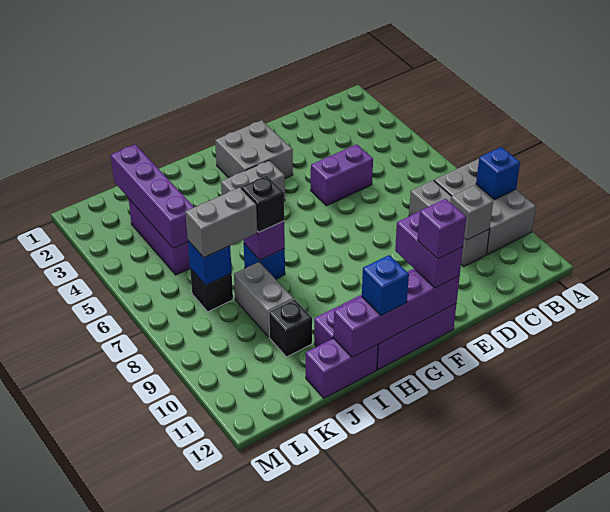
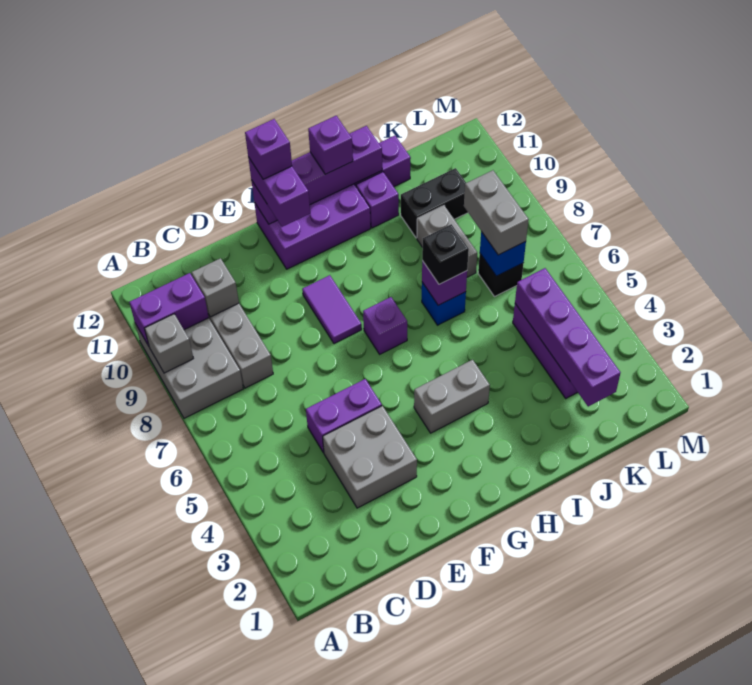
blue 1x1 brick [476,147,520,200] -> grey 1x1 brick [144,314,193,373]
none -> purple 1x2 brick [129,273,209,346]
grey 2x2 brick [215,120,293,178] -> grey 2x2 brick moved to [323,406,417,508]
none -> purple 1x2 tile [302,275,362,344]
none -> purple 1x1 brick [363,297,407,354]
blue 1x1 brick [362,255,409,316] -> purple 1x1 brick [308,116,353,174]
grey 1x2 brick [185,188,257,257] -> grey 1x2 brick turned to [464,170,529,255]
black 1x1 brick [269,299,312,357] -> black 1x2 brick [401,168,468,238]

